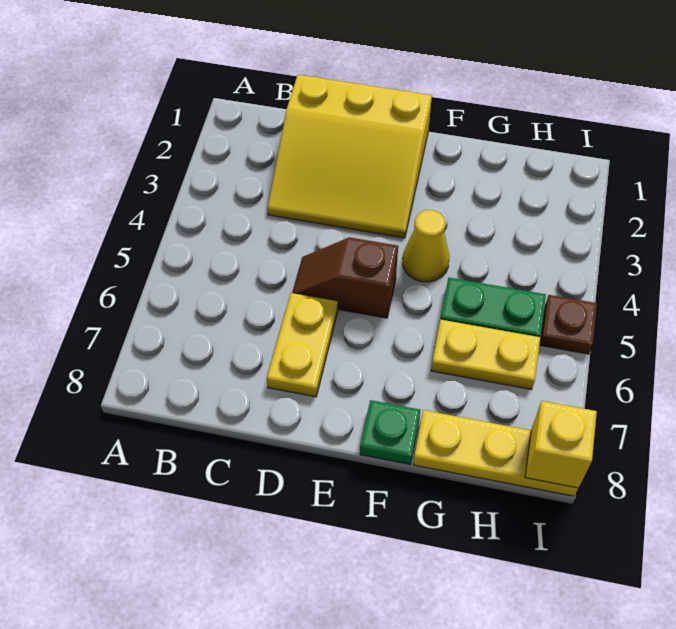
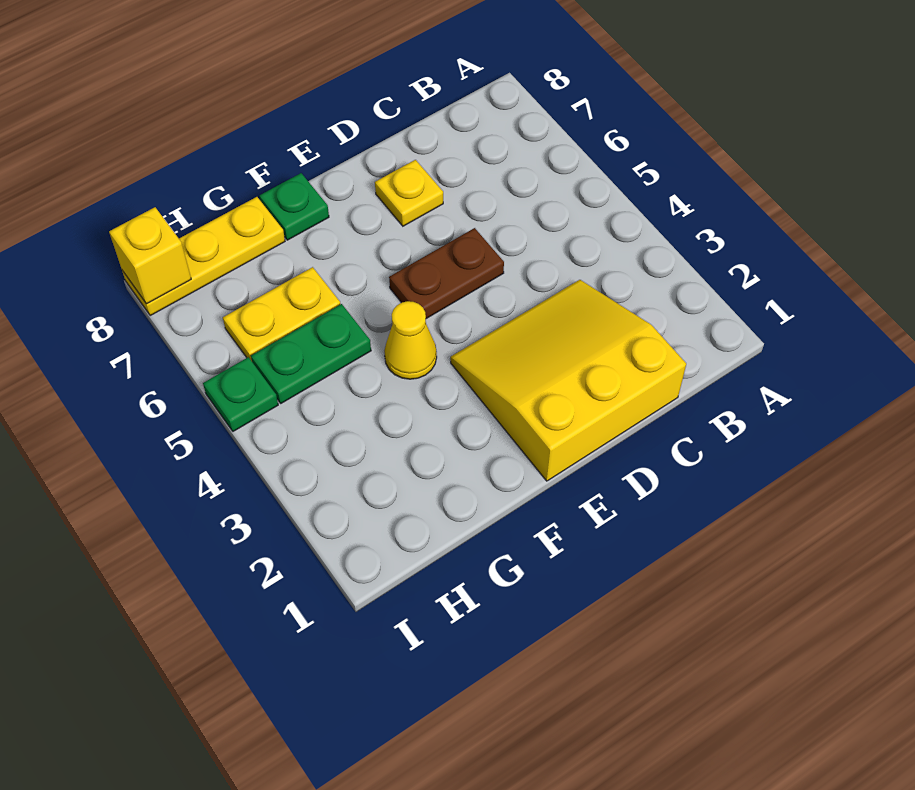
brown 1x2 slope [292,237,398,318] -> brown 1x2 plate [389,228,504,319]
yellow 1x2 plate [267,293,338,397] -> yellow 1x1 plate [375,160,443,226]
brown 1x1 plate [540,295,597,354] -> green 1x1 plate [203,357,278,431]

